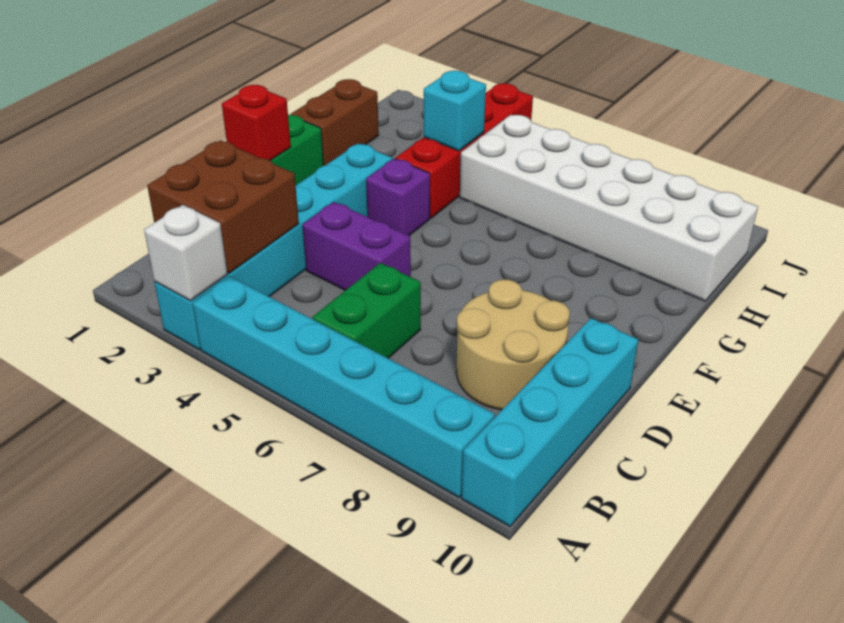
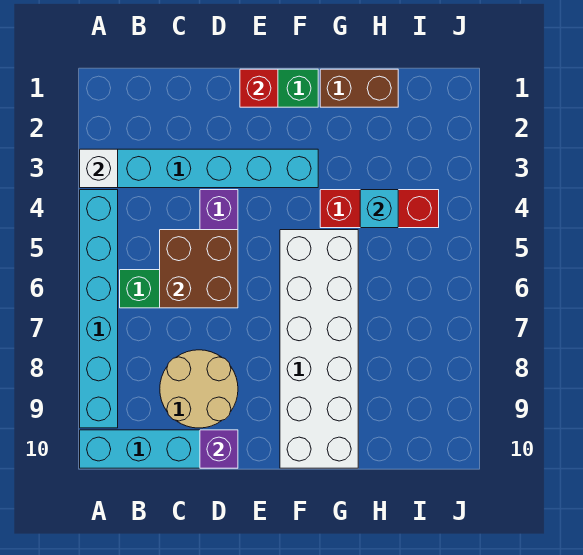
brown 2x2 brick [147,141,299,273] -> brown 2x2 brick moved to [160,230,238,308]
purple 1x1 brick [366,159,430,236] -> purple 1x1 brick moved to [200,430,238,468]
red 1x4 brick [396,83,533,218] -> red 1x3 brick [320,190,439,228]
white 2x6 brick [460,115,758,301] -> white 2x6 brick moved to [280,230,358,468]

